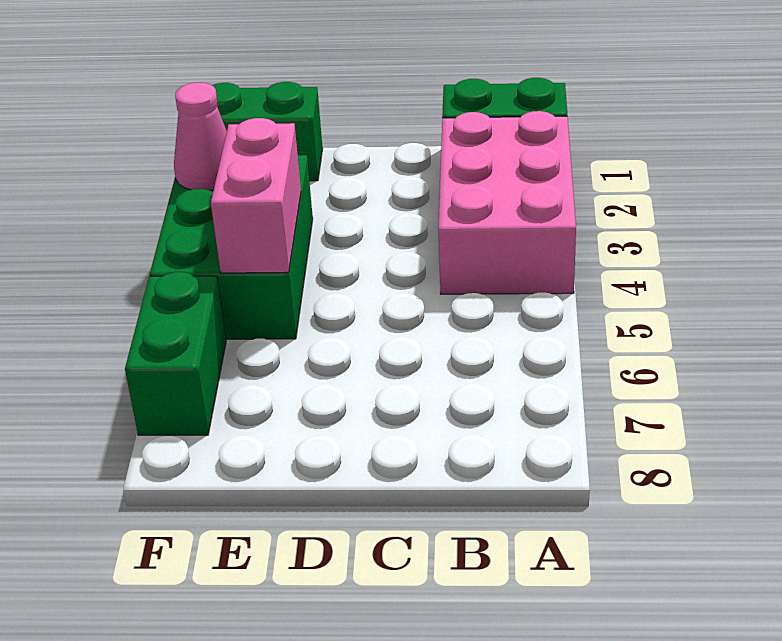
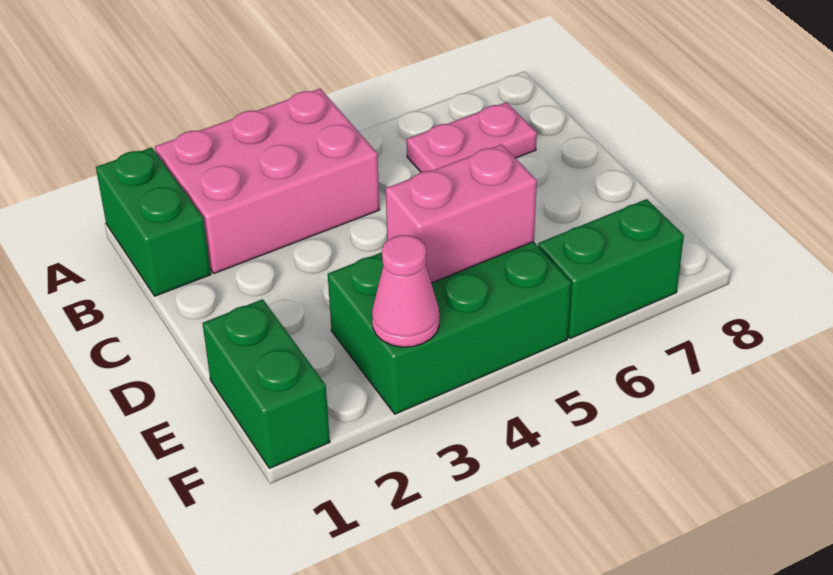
none -> pink 1x2 plate [407,102,537,172]

